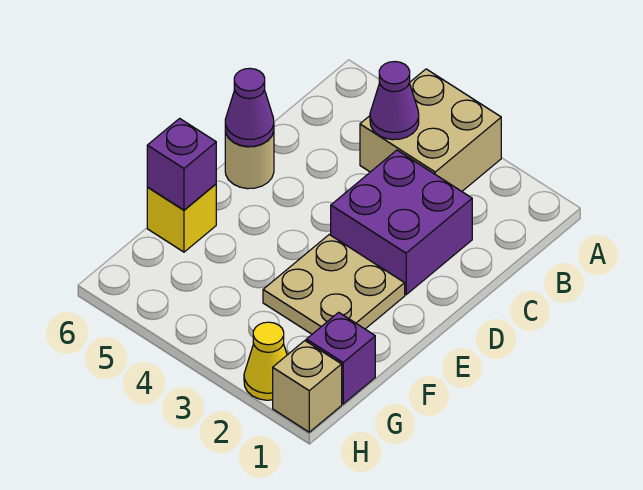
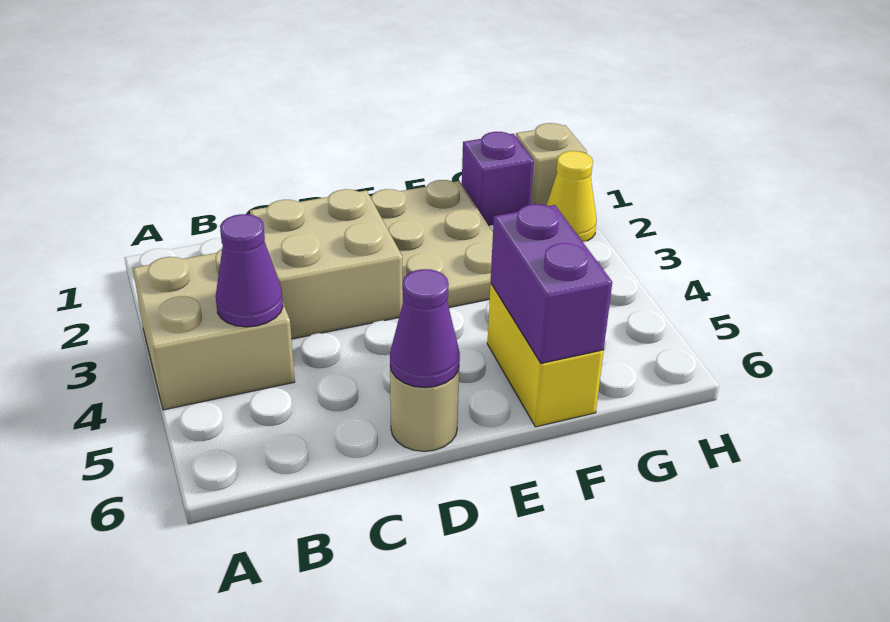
purple 2x2 brick [331,150,472,295] -> tan 2x2 brick [250,189,403,339]
tan 2x2 plate [263,235,405,334] -> tan 2x3 plate [370,180,493,308]
yellow 1x1 brick [147,184,216,252] -> yellow 1x2 brick [487,283,604,427]
purple 1x1 brick [147,118,216,210] -> purple 1x2 brick [491,204,612,363]

